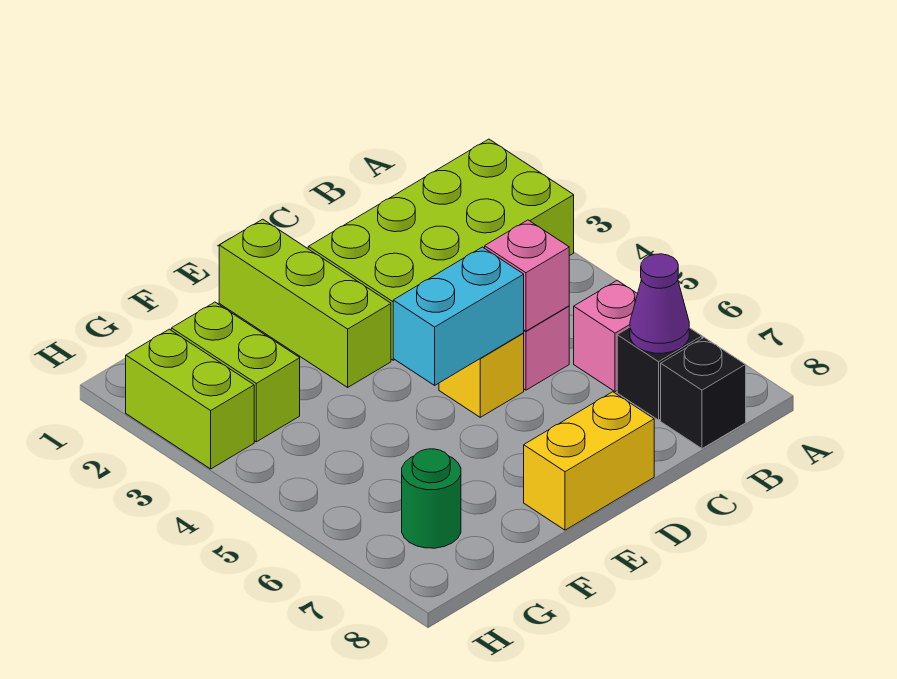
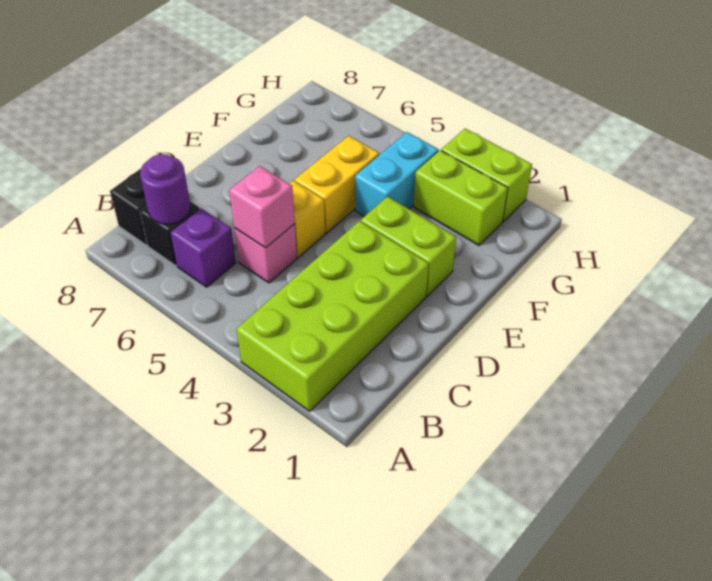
pink 1x1 brick [574,280,637,392] -> purple 1x1 brick [171,209,236,287]
purple 1x1 cone [630,254,689,353] -> purple 1x1 round brick [140,154,190,224]
cyan 1x2 brick [393,247,524,385] -> cyan 1x2 brick moved to [355,132,438,216]
yellow 1x2 brick [524,392,654,530] -> yellow 1x2 brick moved to [294,136,379,233]
lime 1x3 brick [219,219,391,387] -> lime 1x2 brick [361,197,456,296]
green 1x1 round brick [402,449,461,548] -> none

